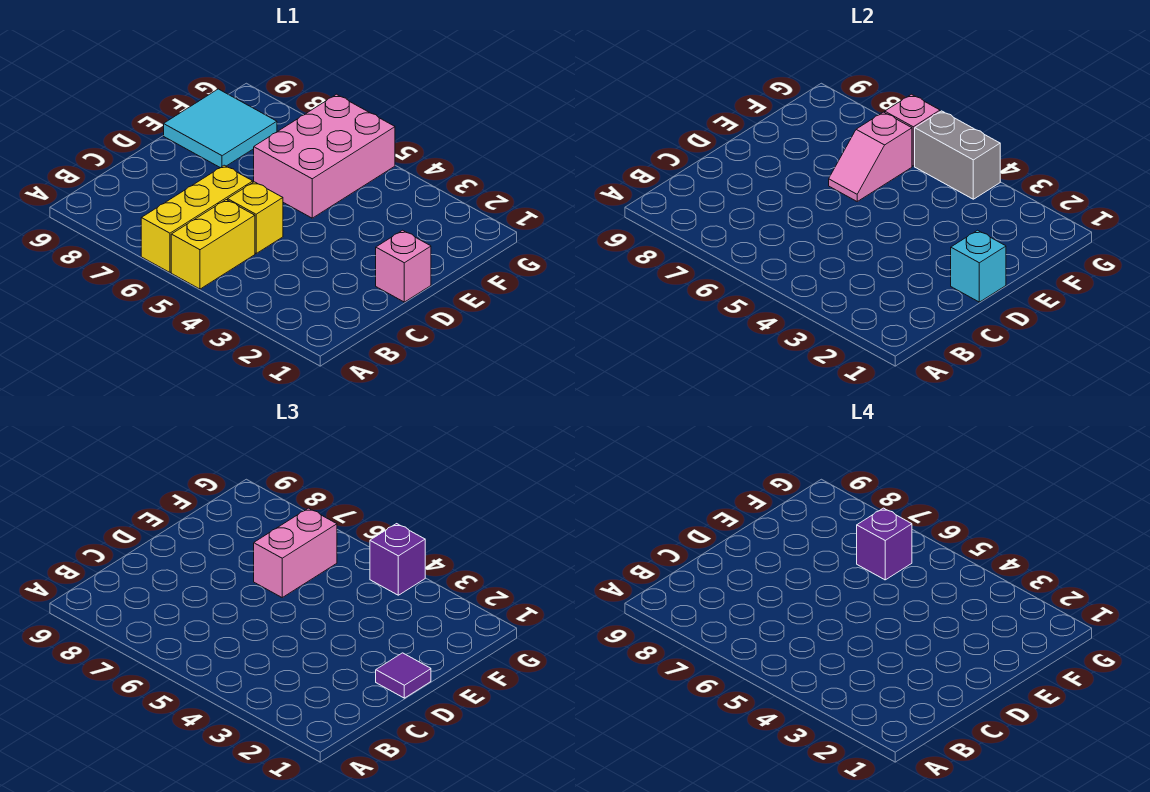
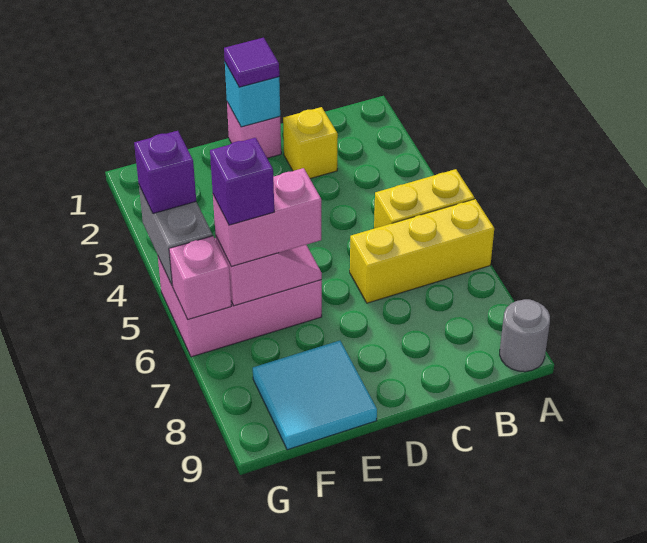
none -> grey 1x1 round brick [500,299,550,372]
yellow 1x1 brick [228,182,283,253] -> yellow 1x1 brick moved to [283,107,338,179]

